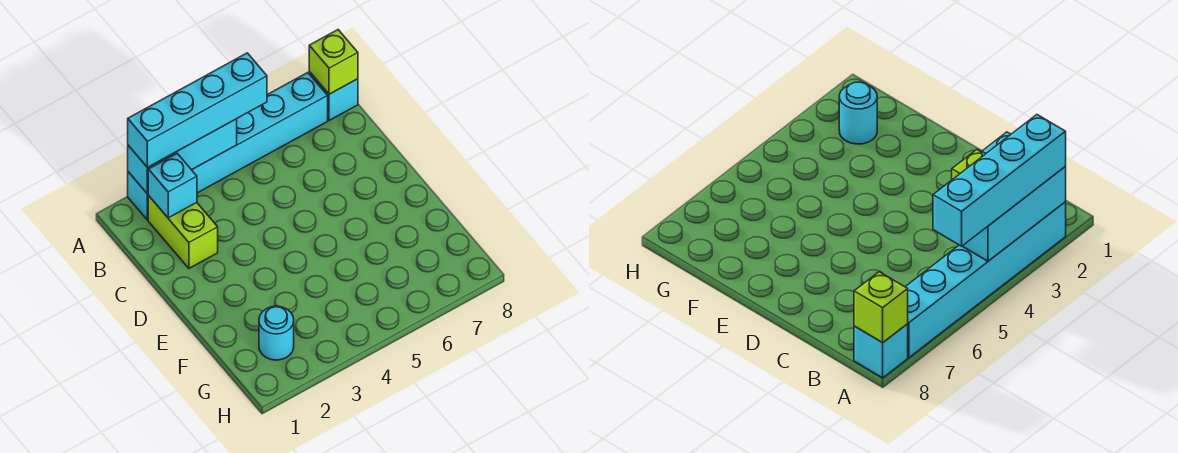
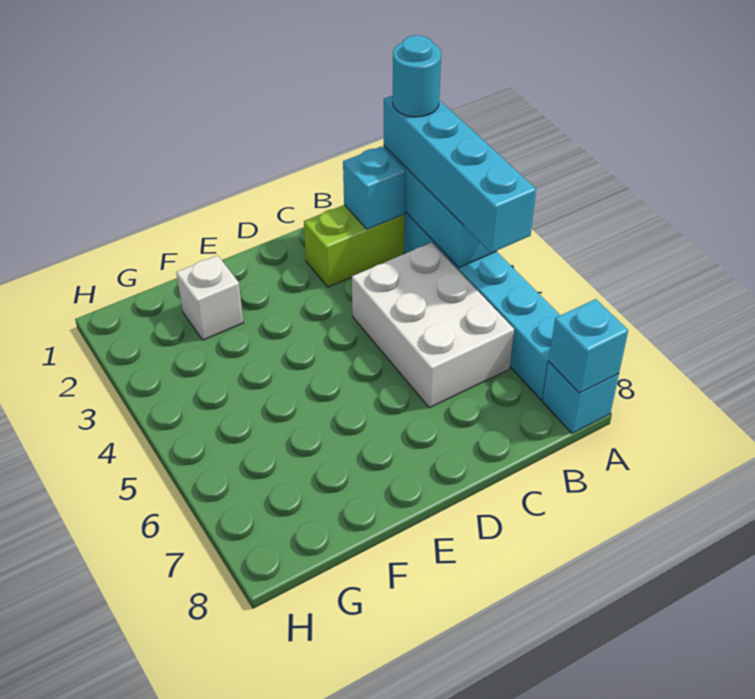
lime 1x1 brick [309,30,358,94] -> cyan 1x1 brick [549,299,628,393]
none -> white 2x3 brick [352,243,514,408]
none -> white 1x1 brick [176,255,243,340]
cyan 1x1 round brick [259,306,294,360] -> cyan 1x1 round brick moved to [393,35,441,117]

